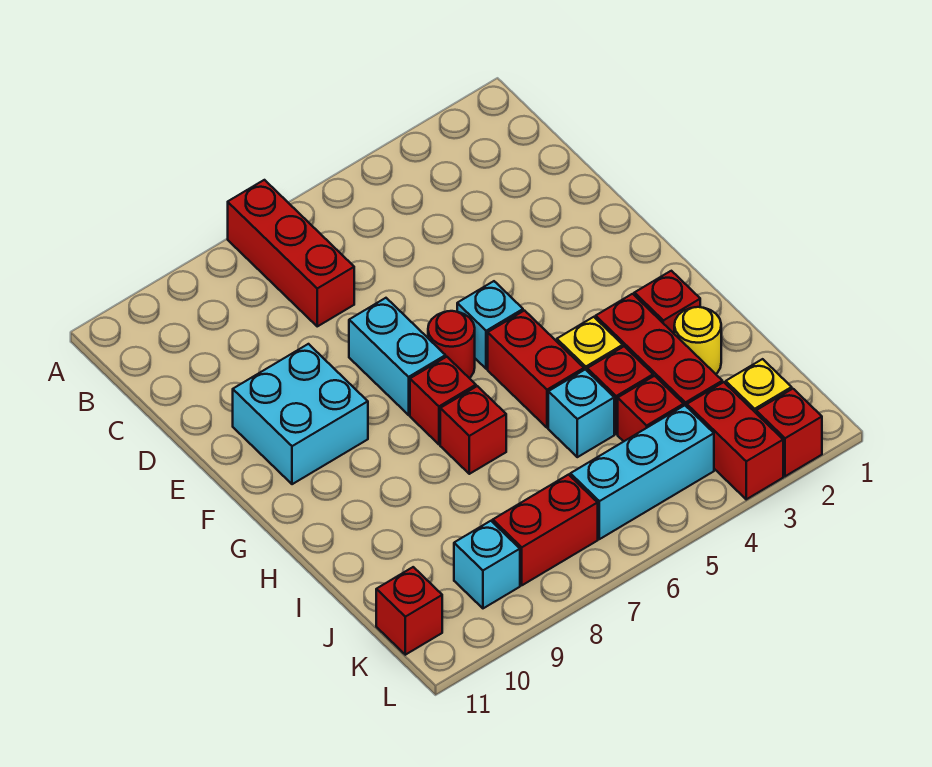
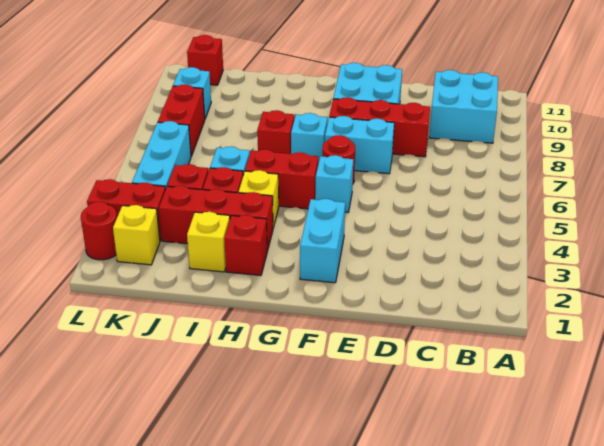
red 1x3 brick [228,180,354,326] -> red 1x3 brick moved to [329,97,430,157]
none -> cyan 2x2 brick [429,70,498,143]
none -> cyan 1x2 brick [300,199,345,283]
red 1x1 brick [410,357,476,444] -> cyan 1x1 brick [291,113,327,163]
yellow 1x1 round brick [674,307,721,374] -> yellow 1x1 brick [187,212,230,272]
red 1x1 brick [756,389,822,476] -> red 1x1 round brick [81,202,117,260]

